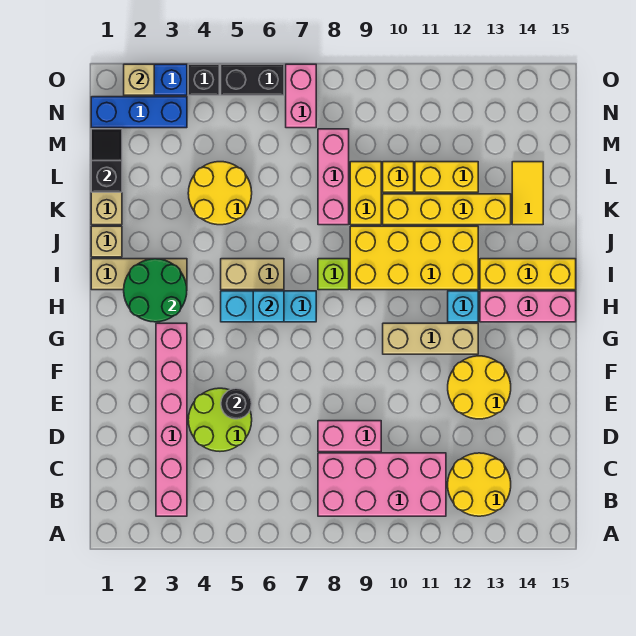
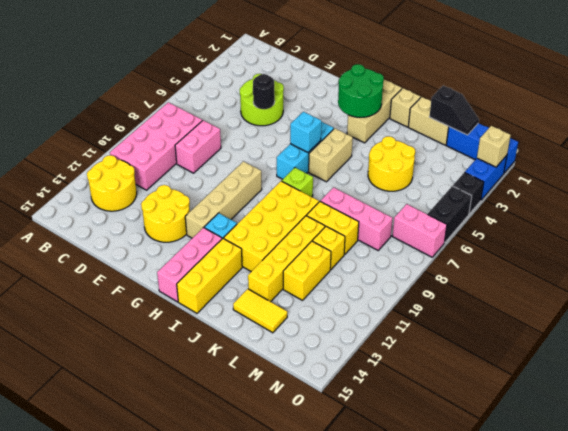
pink 1x6 brick [156,323,187,516] -> none
tan 1x3 brick [383,323,478,354] -> tan 1x4 brick [185,161,262,238]
blue 1x3 brick [91,97,187,128] -> blue 1x3 brick turned to [446,123,518,173]

